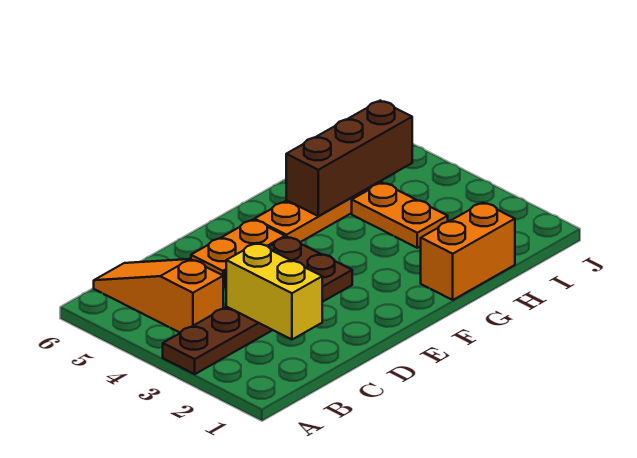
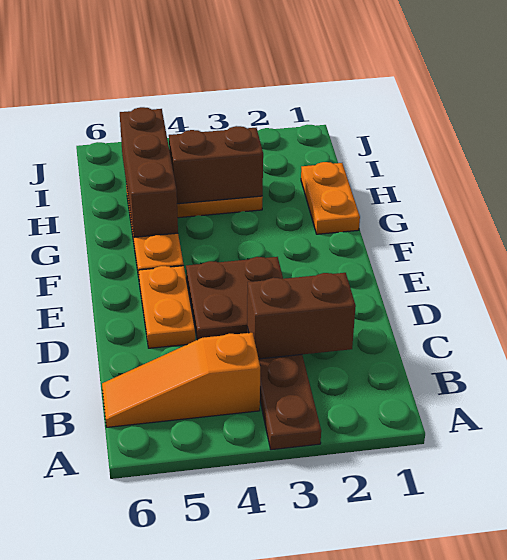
yellow 1x2 brick [226,243,322,340] -> brown 1x2 brick [247,273,356,359]
orange 1x2 brick [421,202,515,300] -> orange 1x2 plate [301,162,360,234]
none -> brown 1x2 brick [169,126,263,204]

